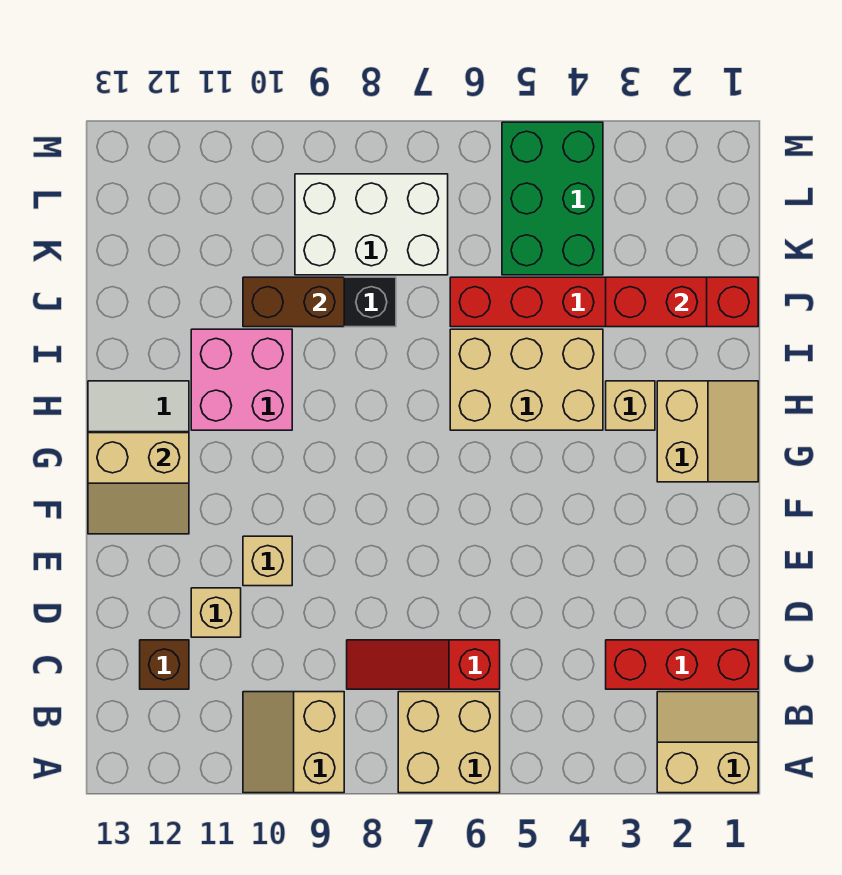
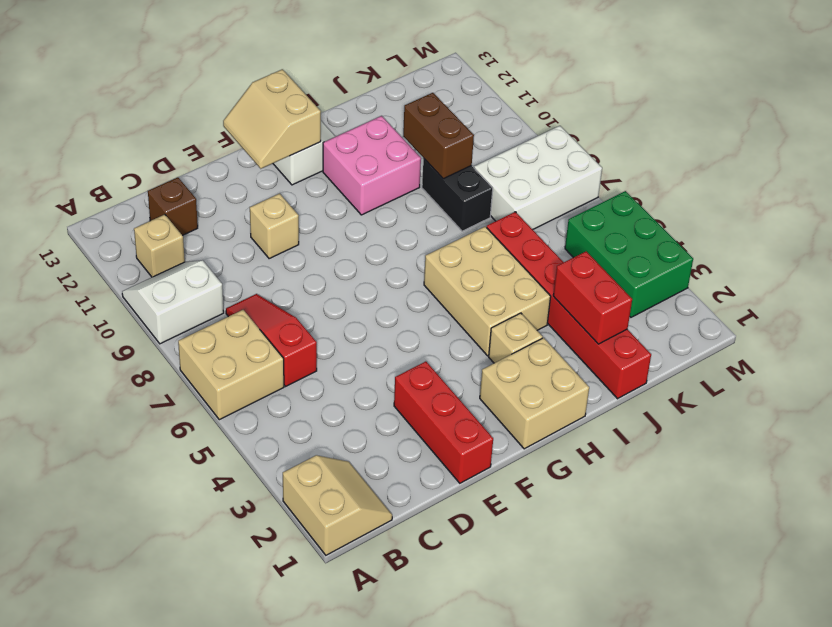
tan 2x2 slope [243,692,344,793] -> white 2x2 slope [122,261,224,344]
red 1x3 brick [606,640,758,689] -> red 1x3 brick moved to [394,361,493,483]
tan 1x1 brick [191,588,241,637] -> tan 1x1 brick moved to [134,215,185,277]
tan 2x2 slope [657,381,758,482] -> tan 2x2 brick [480,338,589,449]
green 2x3 brick [502,122,603,275] -> green 2x3 brick turned to [565,191,693,317]
white 2x3 brick [295,174,448,275] -> white 2x3 brick turned to [474,126,602,230]

